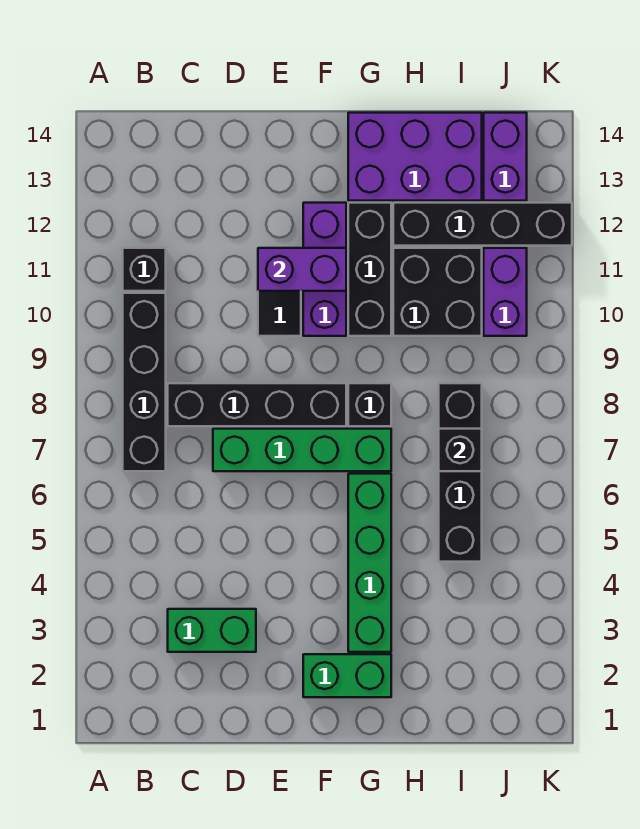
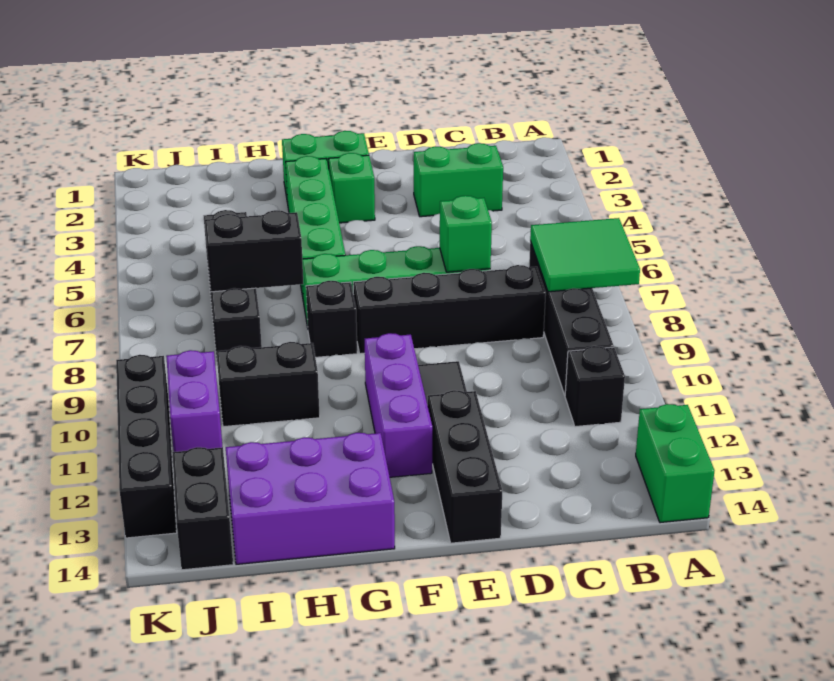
none -> green 2x2 tile [530,218,640,292]
none -> green 1x2 brick [636,404,714,523]
none -> green 1x1 brick [440,196,492,272]
purple 1x2 brick [258,248,346,291] -> none
none -> green 1x1 brick [329,153,375,223]
black 1x3 brick [348,203,391,336] -> black 1x3 brick moved to [428,390,502,543]
black 2x2 brick [393,248,482,336] -> black 1x2 brick [216,342,320,427]
black 1x4 brick [393,203,572,246] -> black 1x4 brick turned to [116,355,177,538]
black 1x1 brick [439,429,482,471] -> black 1x2 brick [205,210,303,292]
purple 1x2 brick [484,113,527,201] -> black 1x2 brick [172,447,233,570]

